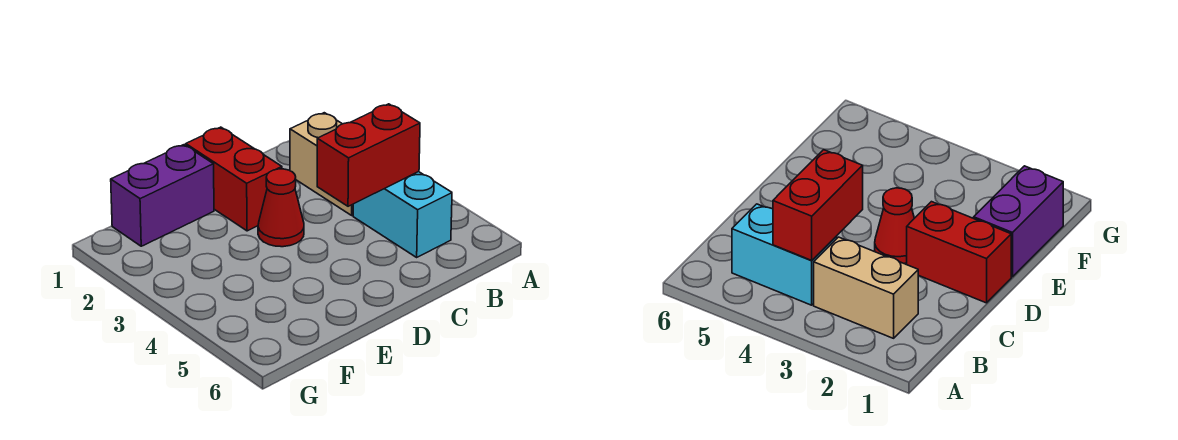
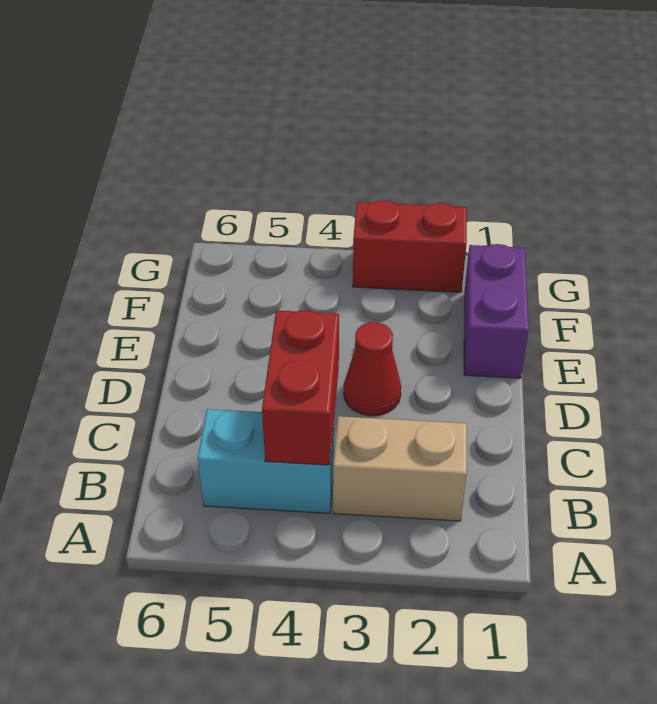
red 1x2 brick [186,127,282,231] -> red 1x2 brick moved to [353,200,467,292]

